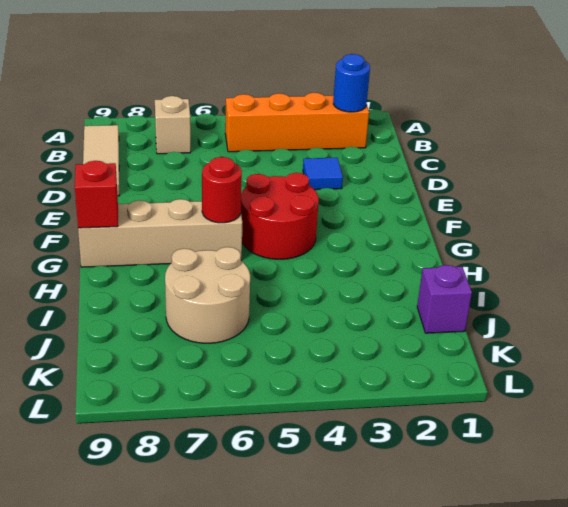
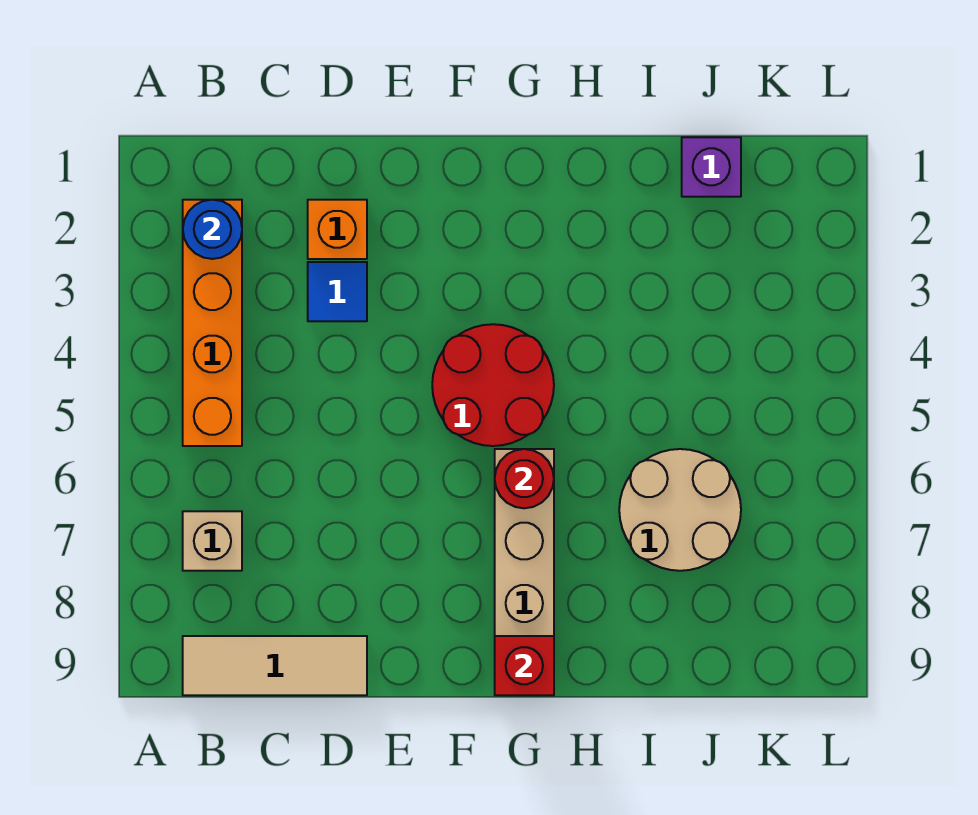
none -> orange 1x1 brick [308,200,367,259]

